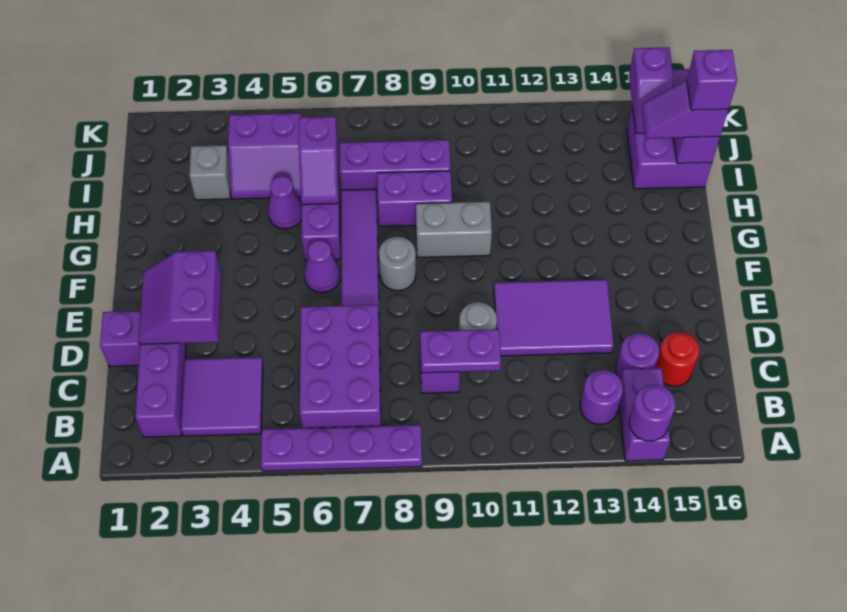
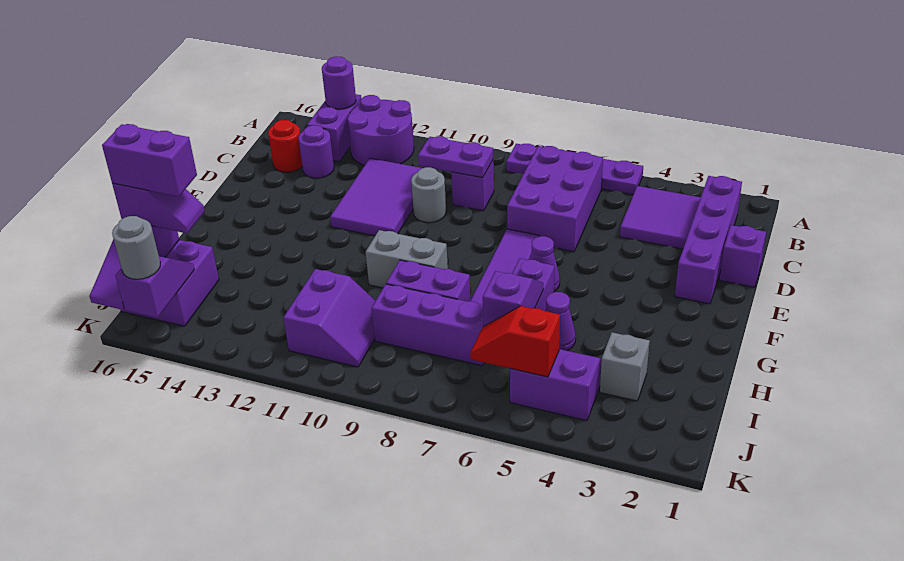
purple 1x1 round brick [580,370,623,425] -> purple 2x2 round brick [348,95,414,166]
purple 2x2 slope [139,251,221,344] -> purple 2x2 slope moved to [283,269,375,367]
purple 2x3 tile [494,280,614,356] -> purple 2x3 tile turned to [330,158,422,236]
grey 1x1 round brick [379,237,416,291] -> grey 1x1 round brick moved to [112,216,160,279]
purple 1x1 brick [687,50,737,110] -> purple 1x2 brick [102,124,197,197]
none -> red 1x2 slope [470,306,560,377]

